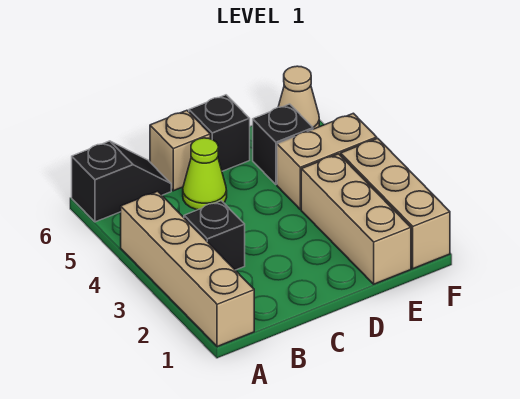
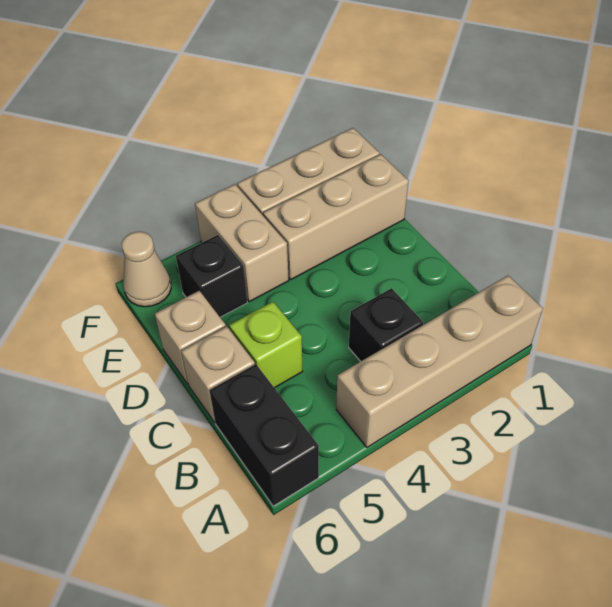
black 1x2 slope [72,141,171,222] -> black 1x2 brick [210,364,319,506]
lime 1x1 cone [183,138,227,210] -> lime 1x1 brick [229,302,303,388]
black 1x1 brick [189,95,250,171] -> tan 1x1 brick [155,291,226,384]

